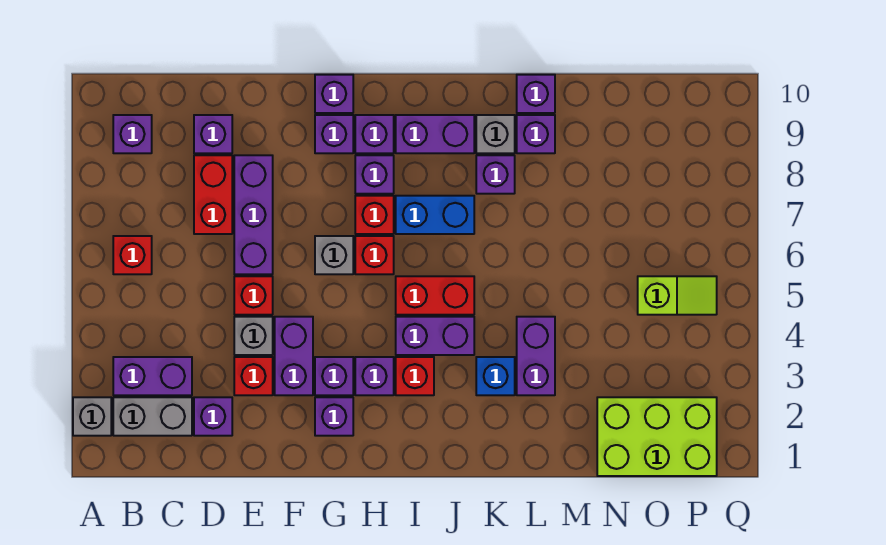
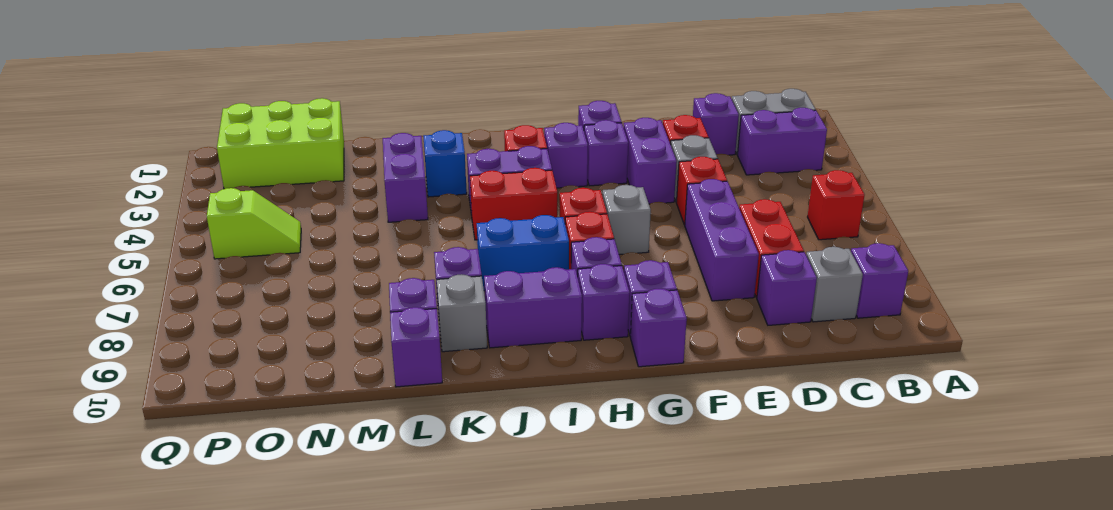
grey 1x1 brick [73,397,111,436] -> grey 1x1 brick moved to [806,247,863,322]
lime 1x2 slope [638,276,717,315] -> lime 1x2 slope turned to [207,188,301,259]

